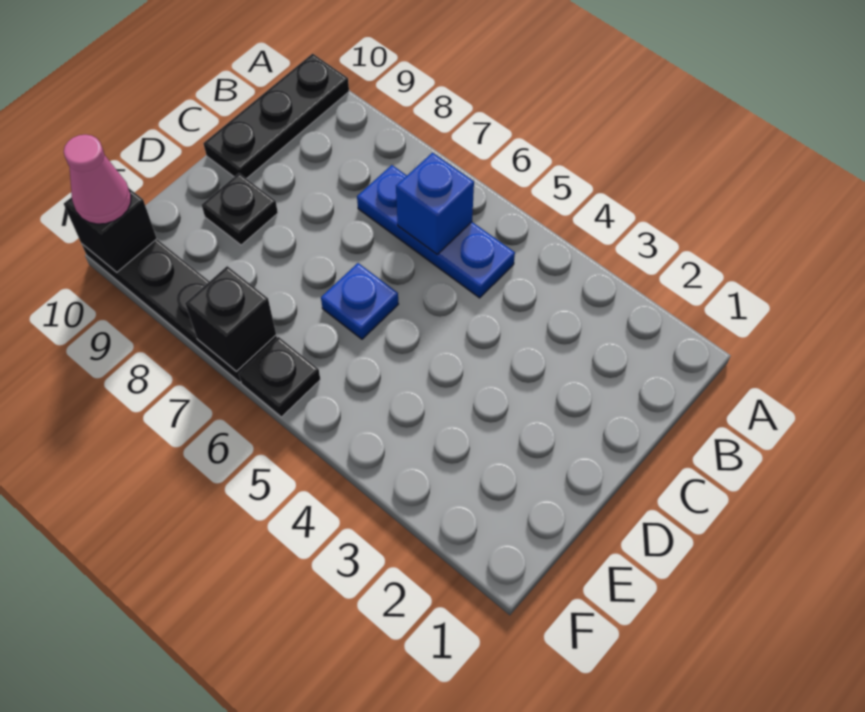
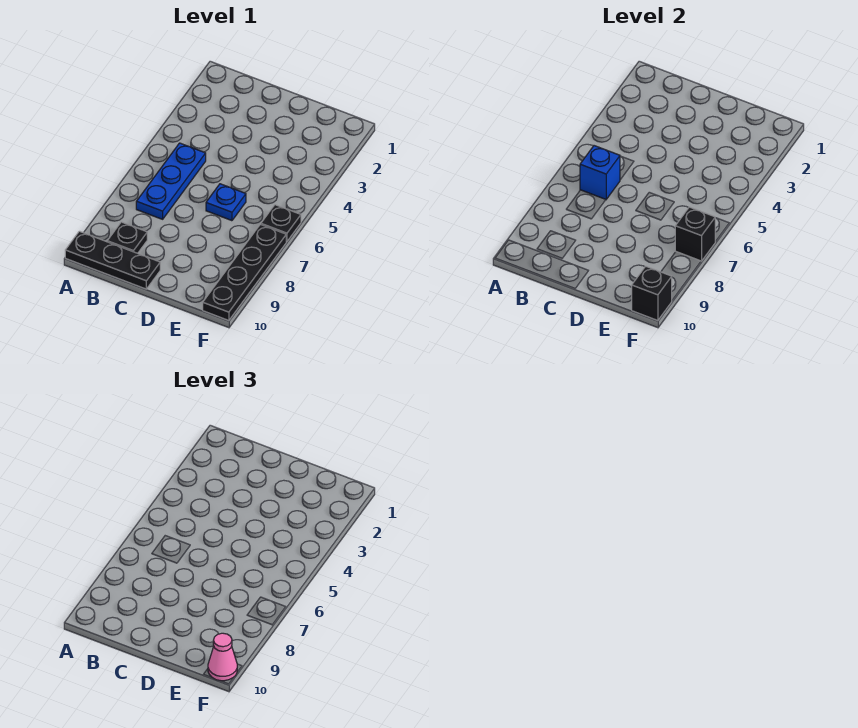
black 1x1 plate [202,173,278,245] -> black 1x1 plate moved to [107,222,147,253]

